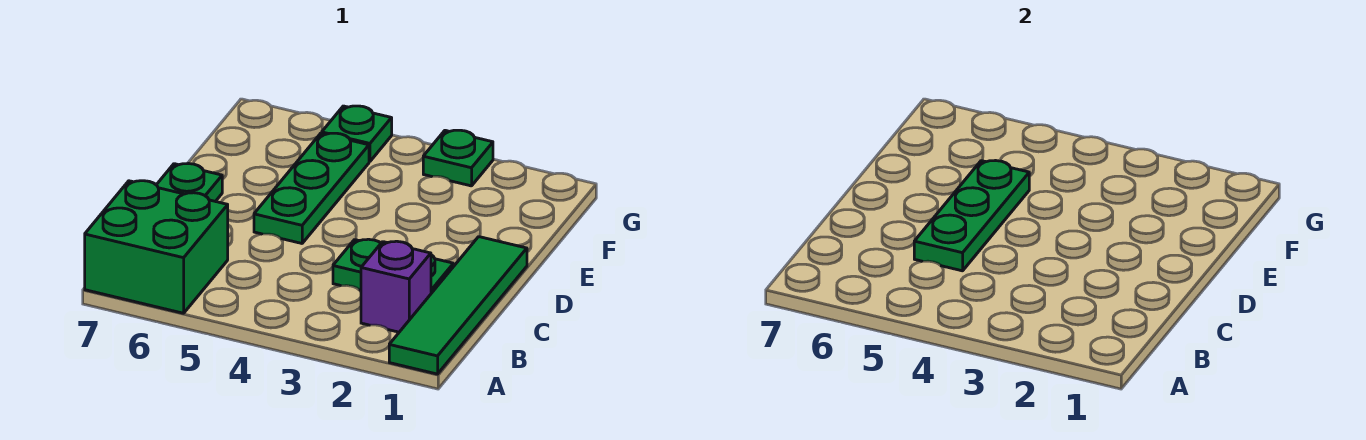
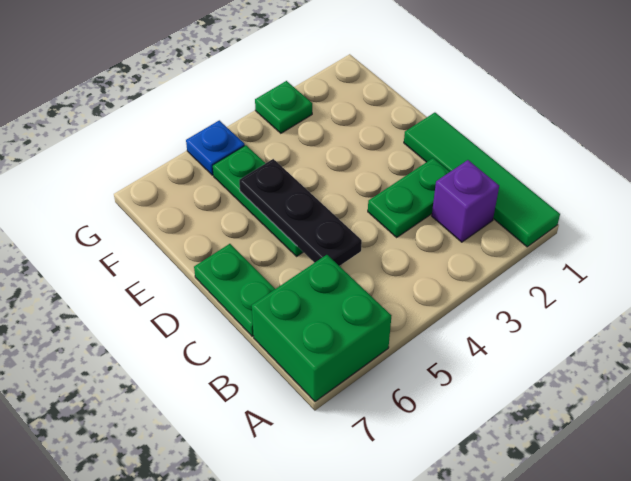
green 1x3 plate [914,161,1029,271] -> black 1x3 plate [239,159,362,266]
green 1x1 plate [322,106,392,162] -> blue 1x1 plate [186,120,245,175]

